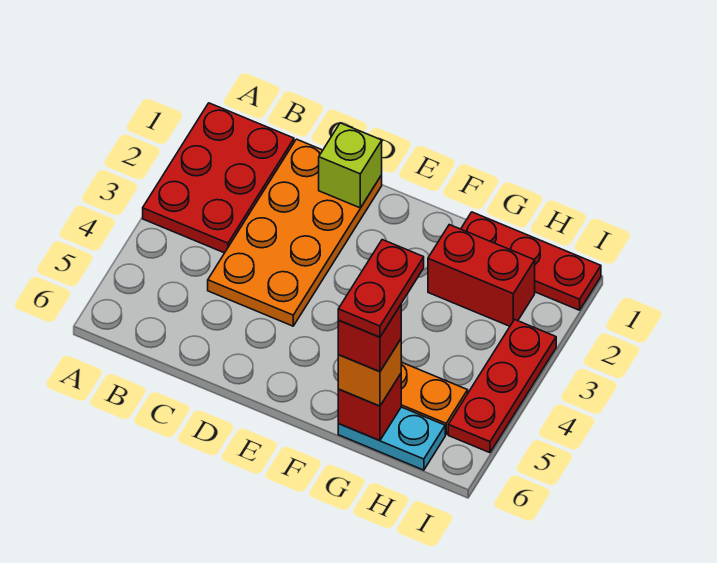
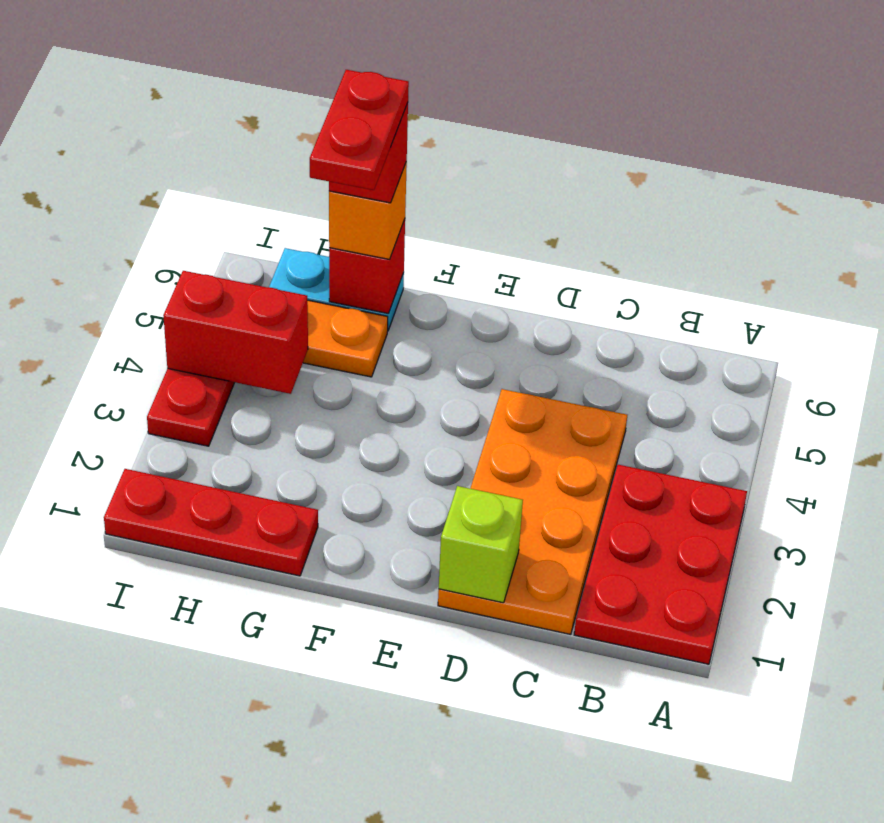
red 1x2 brick [428,225,535,326] -> red 1x2 brick moved to [163,271,308,394]

